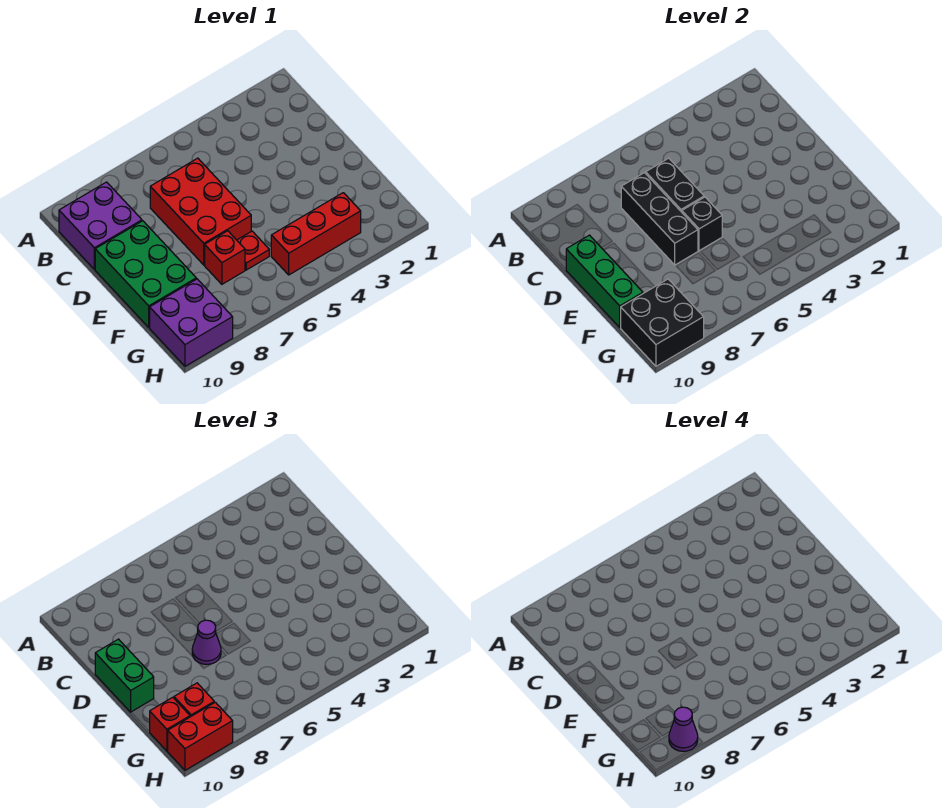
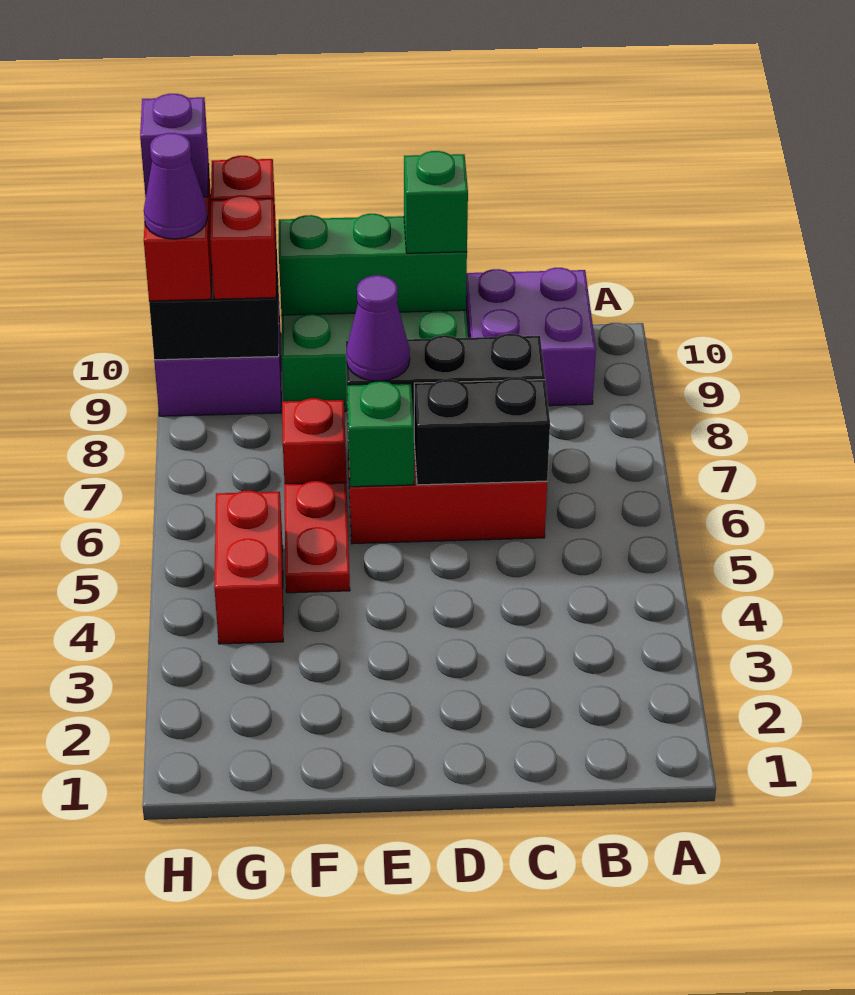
green 1x2 brick [95,639,154,712] -> green 1x1 brick [404,151,468,253]
black 1x1 brick [682,197,722,251] -> green 1x1 brick [347,381,414,487]
red 1x1 plate [237,231,269,270] -> red 1x2 plate [284,481,350,593]
red 1x3 brick [271,193,361,275] -> red 1x2 brick [214,491,283,644]
none -> purple 1x1 brick [140,94,209,197]

